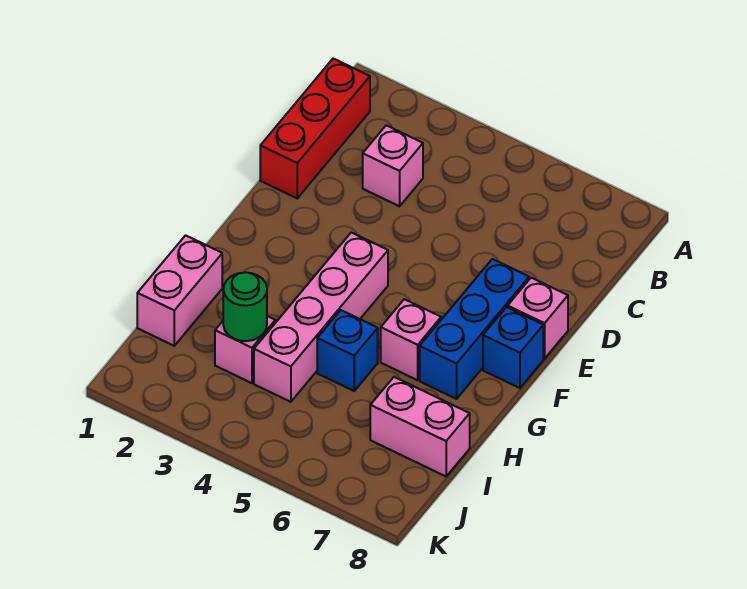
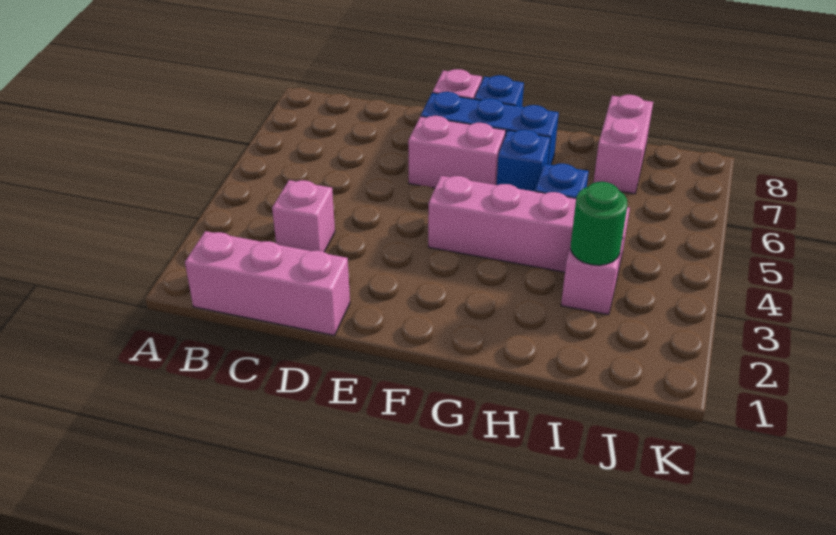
red 1x3 brick [260,59,370,198] -> pink 1x3 brick [185,231,350,335]
pink 1x1 brick [381,299,441,380] -> blue 1x1 brick [497,130,550,191]
pink 1x2 brick [137,235,222,346] -> pink 1x2 brick moved to [408,116,506,188]

